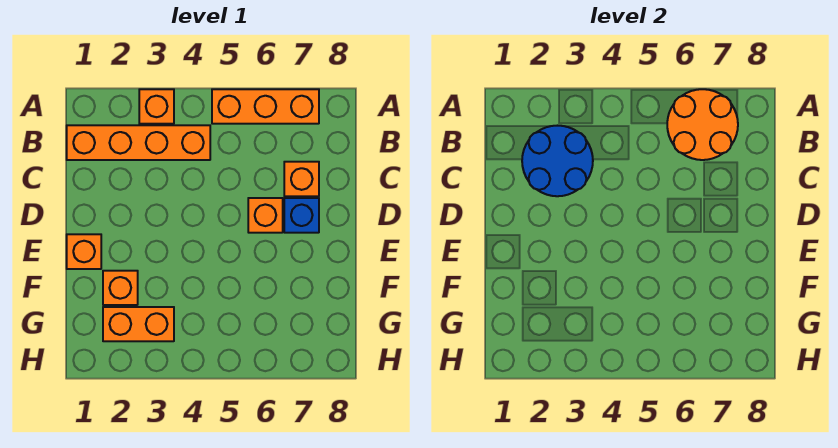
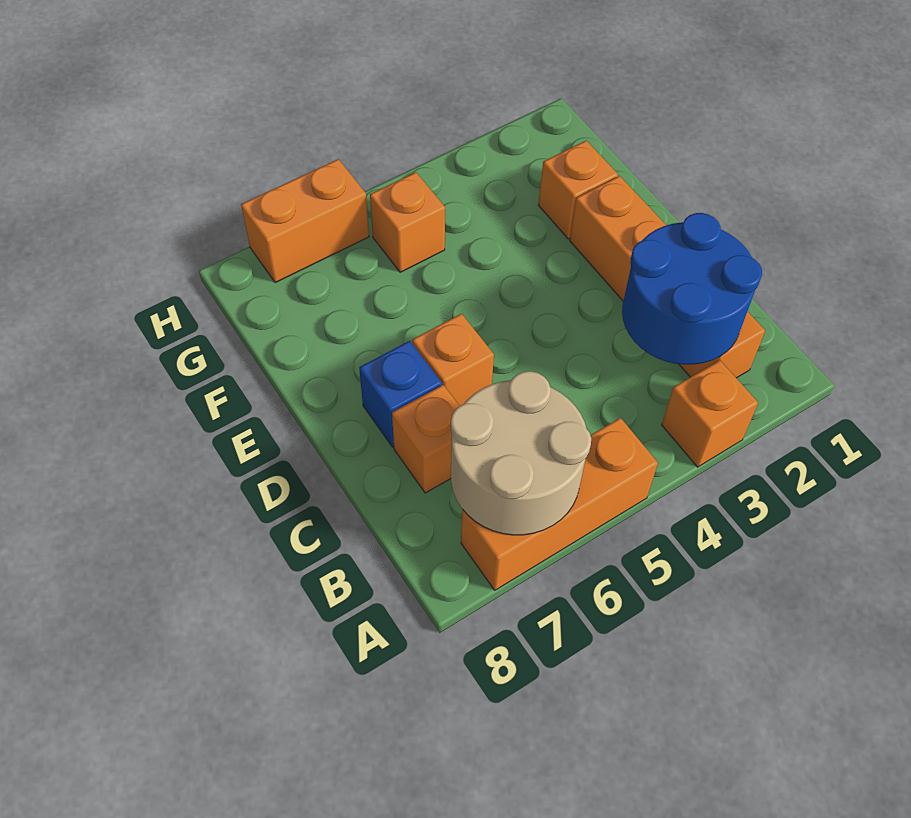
orange 2x2 round brick [667,89,738,160] -> tan 2x2 round brick [451,371,591,535]
orange 1x4 brick [67,125,210,160] -> orange 1x4 brick turned to [570,176,765,378]
orange 1x1 brick [67,234,101,269] -> orange 1x1 brick moved to [370,172,445,272]
orange 1x2 brick [103,307,174,341] -> orange 1x2 brick moved to [241,159,369,283]

